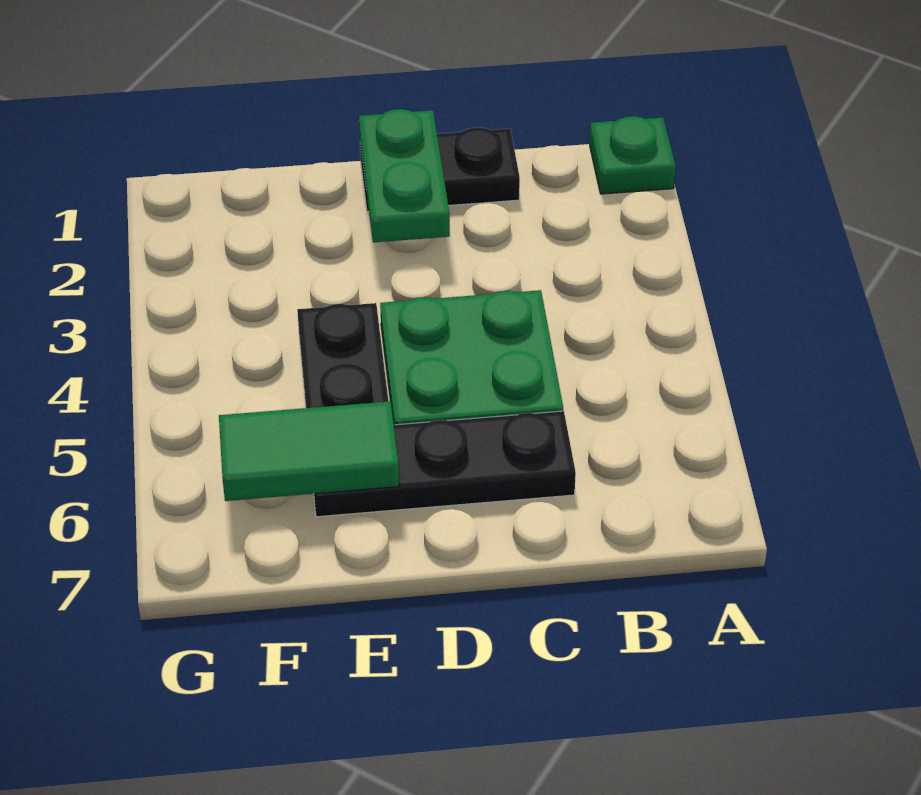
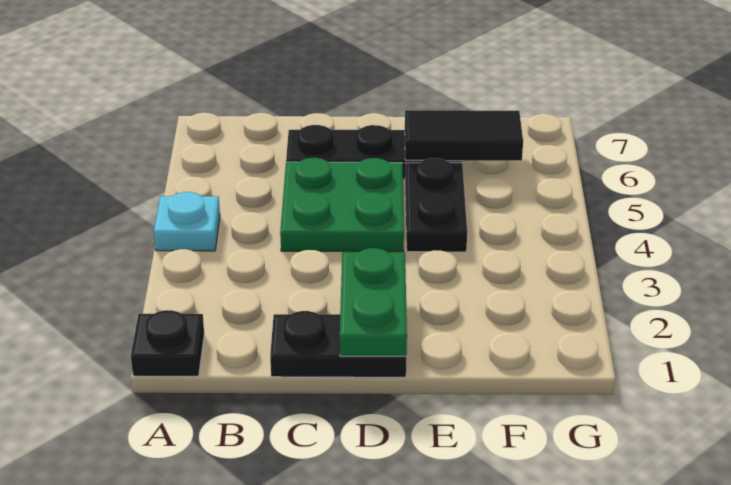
green 1x1 plate [590,116,676,194] -> black 1x1 plate [131,310,204,376]
none -> cyan 1x1 plate [154,192,220,251]
green 1x2 tile [219,401,399,501] -> black 1x2 tile [405,110,523,161]

